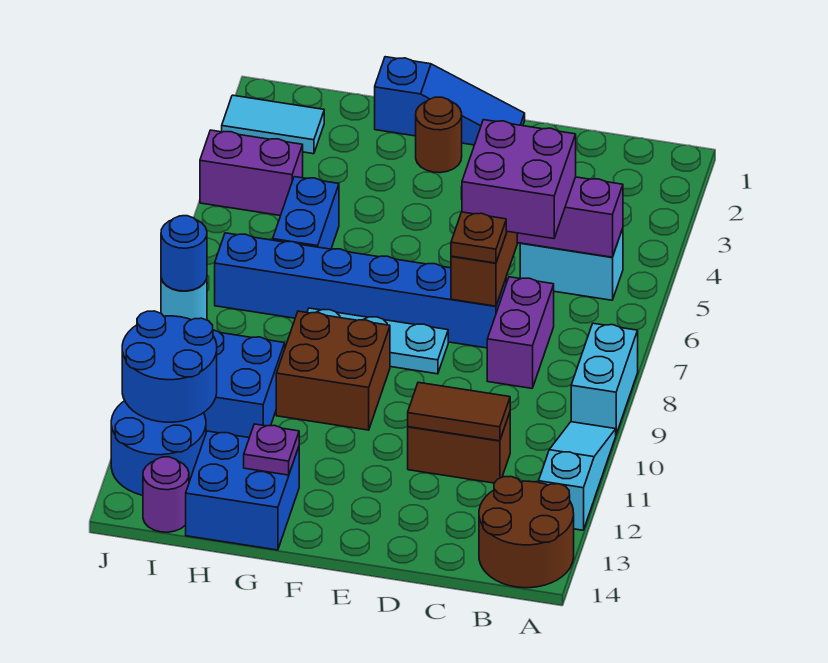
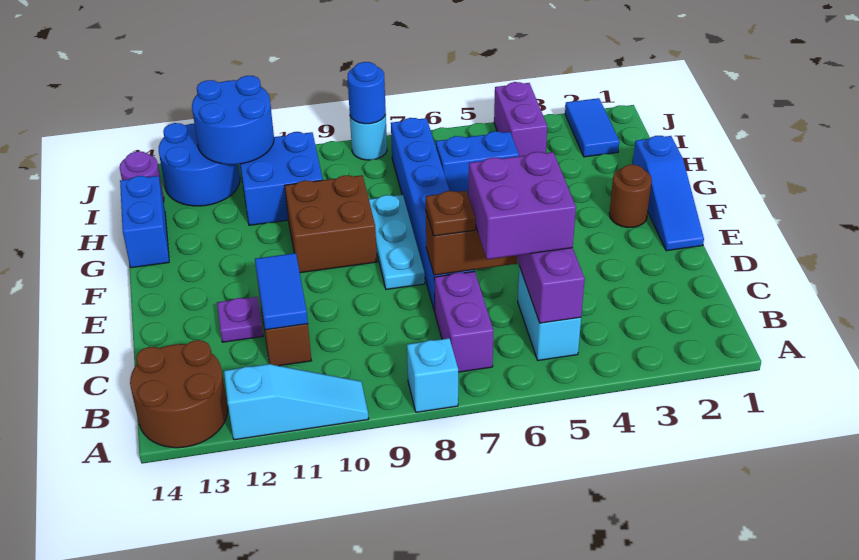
cyan 1x2 brick [571,323,638,434] -> cyan 1x1 brick [407,338,458,412]
purple 1x2 brick [487,277,554,388] -> purple 1x2 brick turned to [434,271,494,372]
brown 1x2 tile [408,382,510,441] -> blue 1x2 tile [255,253,308,330]
blue 2x2 brick [186,431,299,550] -> blue 1x2 brick [120,176,169,268]
purple 1x1 plate [244,424,299,475] -> purple 1x1 plate moved to [217,297,263,342]
cyan 1x2 tile [222,95,324,154] -> blue 1x2 tile [565,98,619,157]

